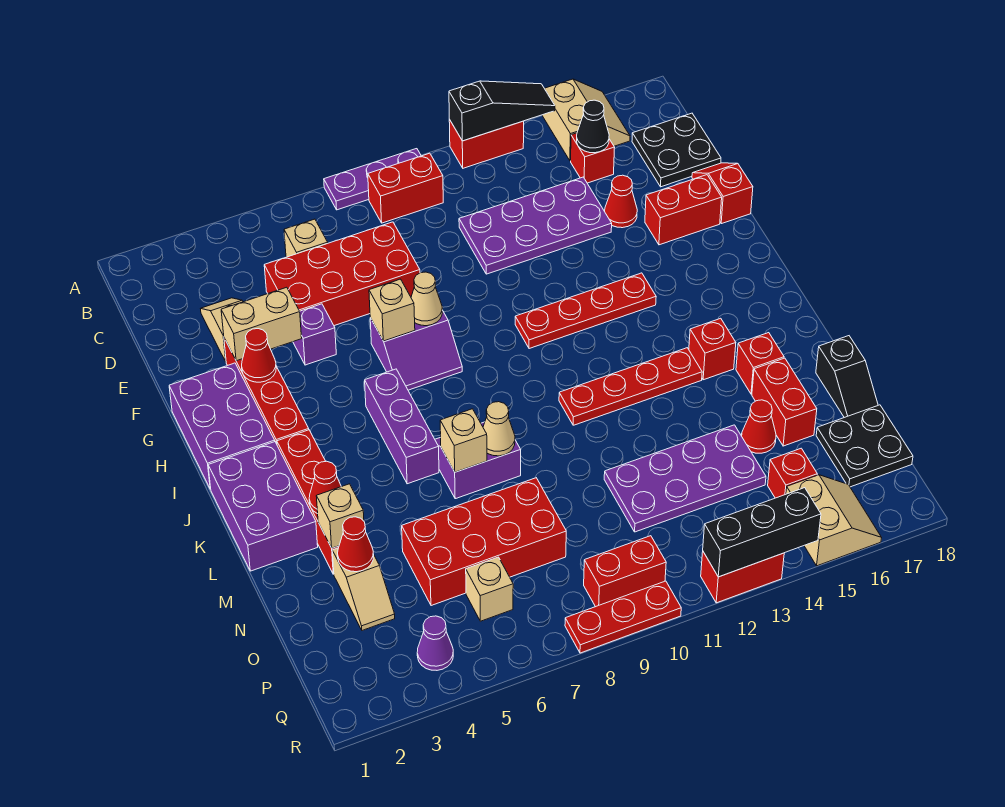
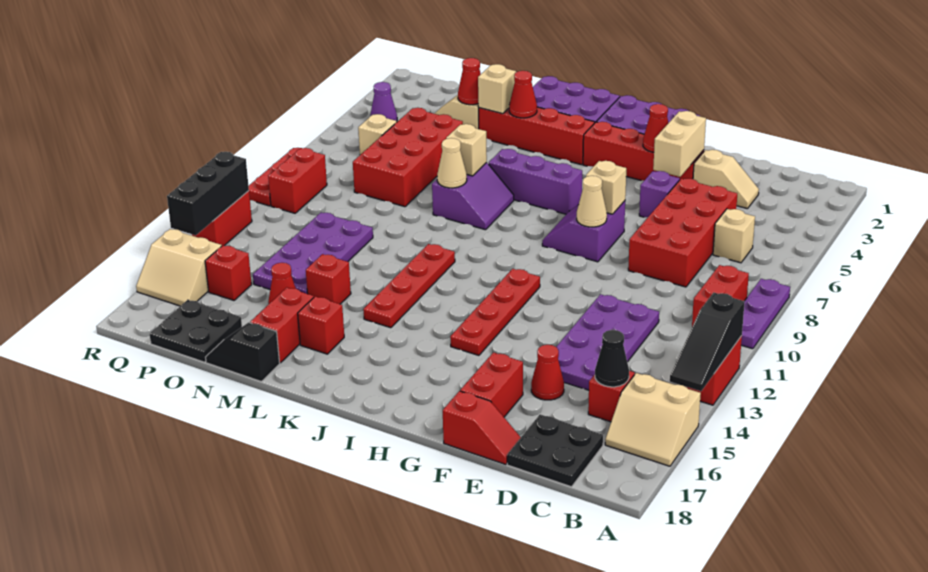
red 1x1 brick [689,318,736,380] -> red 1x1 brick moved to [306,254,351,304]
red 1x2 brick [752,358,817,446] -> red 1x2 brick turned to [250,288,314,363]

